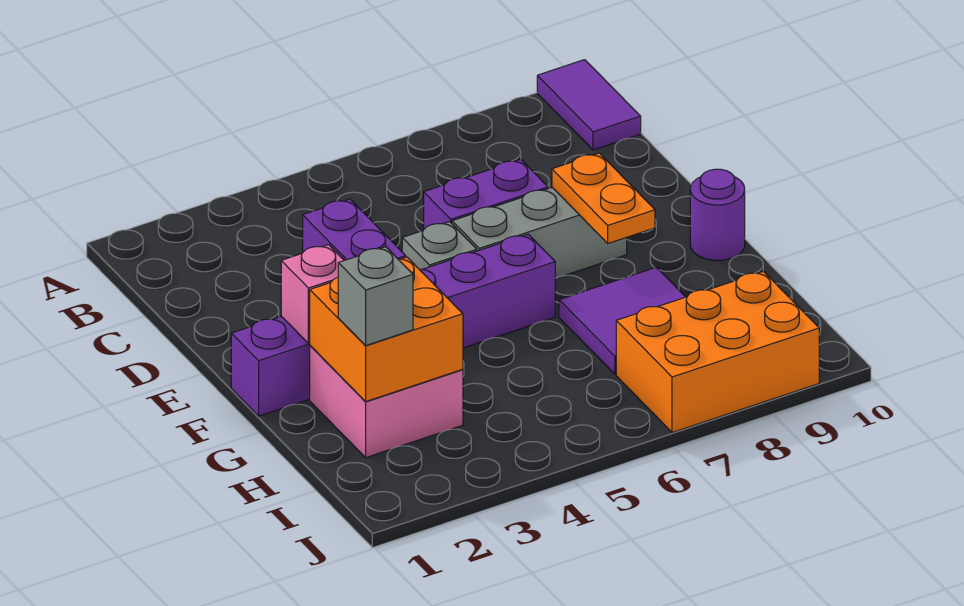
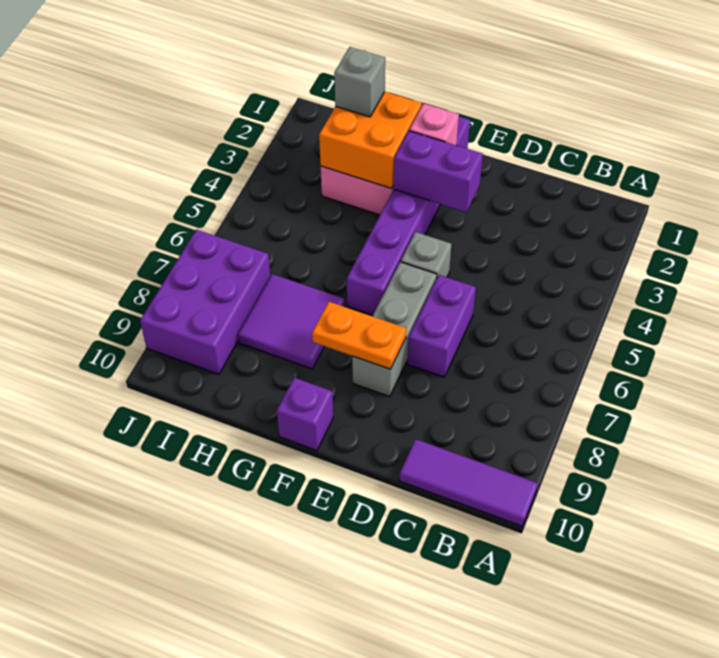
purple 1x2 tile [537,60,641,150] -> purple 1x3 tile [399,439,538,526]
purple 1x1 round brick [690,169,745,261] -> purple 1x1 brick [277,378,333,451]
orange 2x3 brick [616,271,819,433] -> purple 2x3 brick [140,230,270,374]

